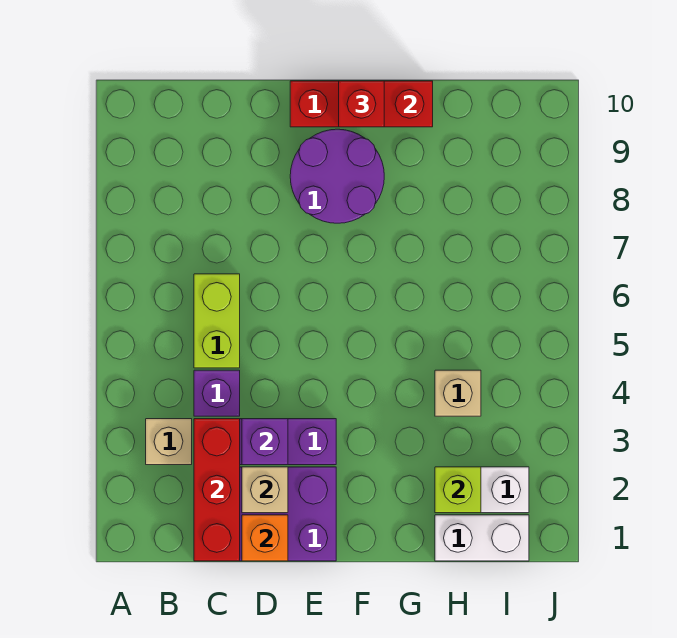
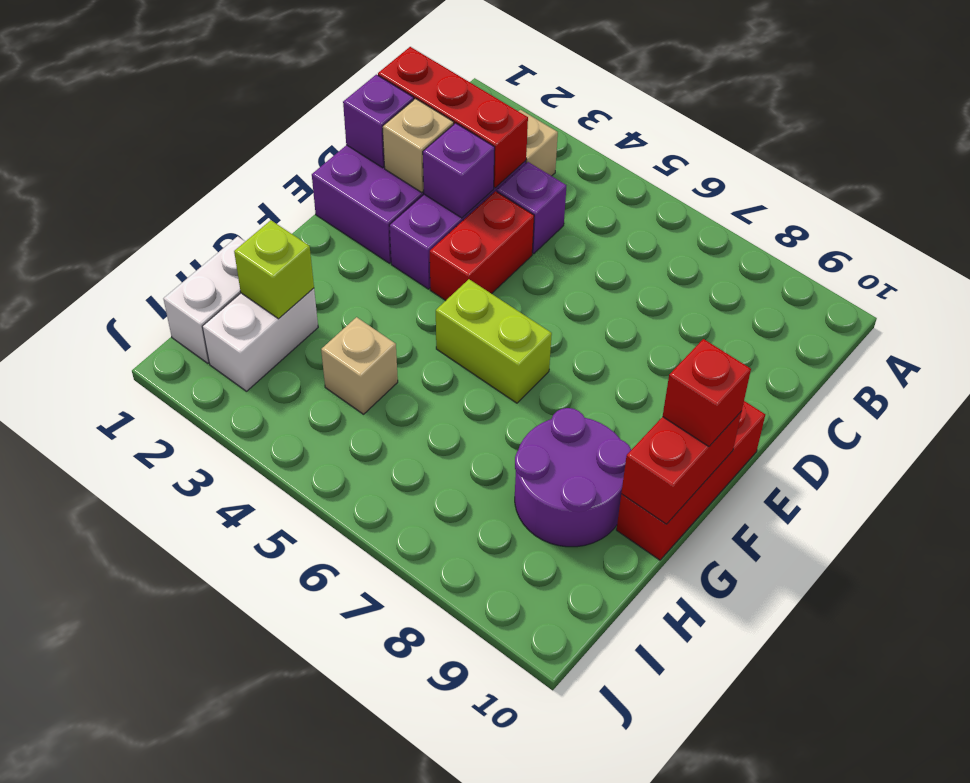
lime 1x2 brick [194,274,240,368] -> lime 1x2 brick moved to [436,279,552,403]
orange 1x1 brick [242,515,288,561] -> purple 1x1 brick [343,75,414,168]
none -> red 1x2 brick [430,191,534,301]
purple 2x2 round brick [290,129,384,223] -> purple 2x2 round brick moved to [515,408,631,547]

